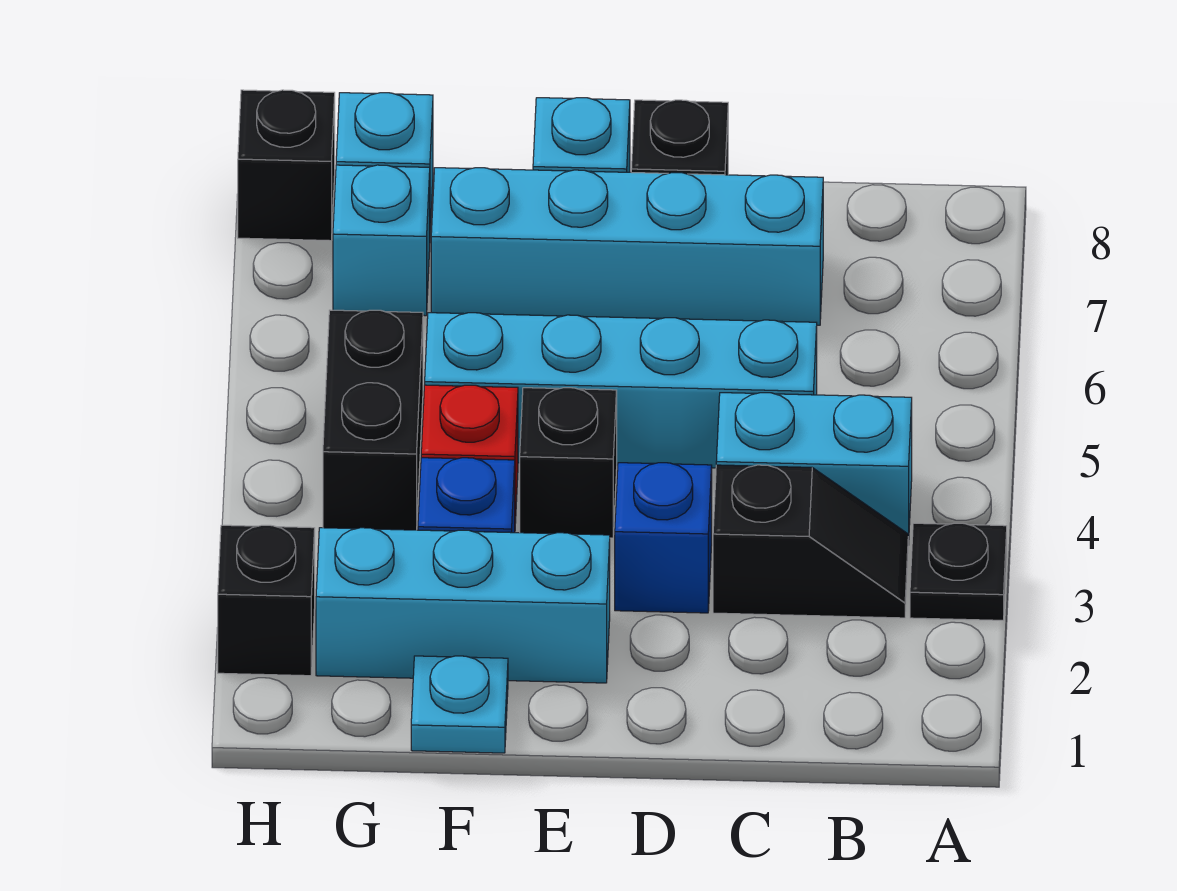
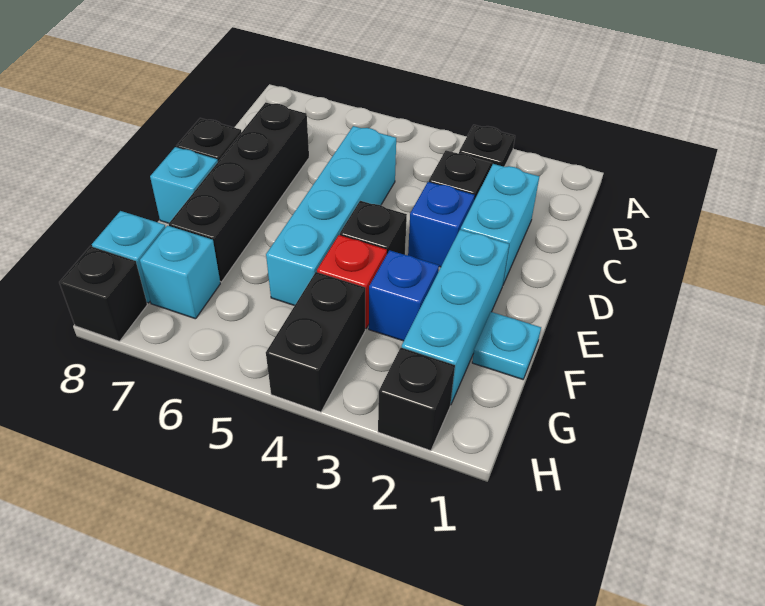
cyan 1x2 brick [716,393,912,545] -> cyan 1x2 brick moved to [461,164,539,284]
cyan 1x4 brick [431,168,823,325] -> black 1x4 brick [169,102,309,282]
black 1x2 brick [323,310,423,530] -> black 1x2 brick turned to [266,272,365,412]

